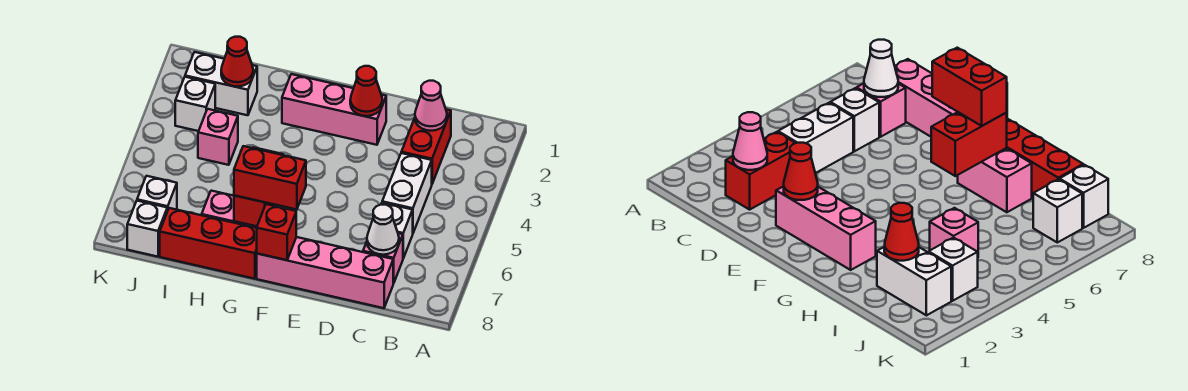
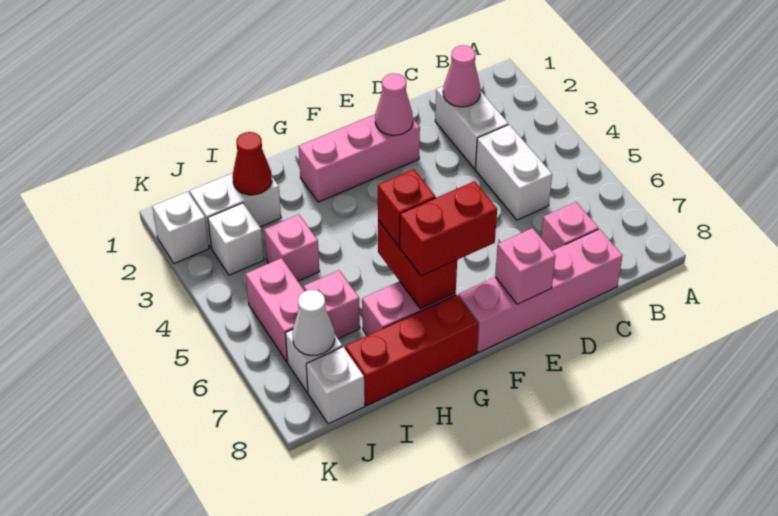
red 1x2 brick [401,109,451,183] -> white 1x2 brick [435,86,508,169]
white 1x1 brick [381,203,413,258] -> white 1x1 brick moved to [152,192,209,264]
white 1x1 cone [367,205,399,255] -> white 1x1 cone moved to [293,290,335,355]
red 1x1 cone [350,66,382,116] -> pink 1x1 cone [375,73,413,135]
none -> pink 1x1 brick [495,228,556,304]
red 1x1 brick [257,204,296,260] -> red 1x1 brick moved to [378,169,436,246]
none -> pink 1x1 brick [303,270,360,339]
none -> pink 1x2 brick [246,258,305,362]

